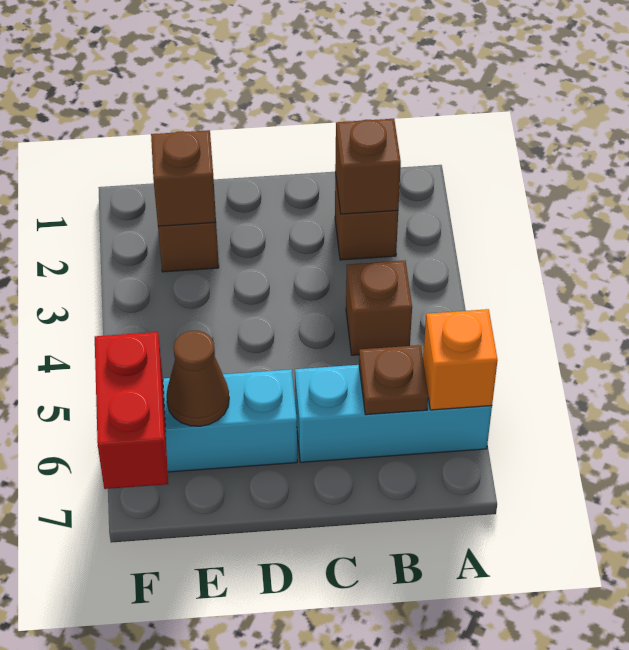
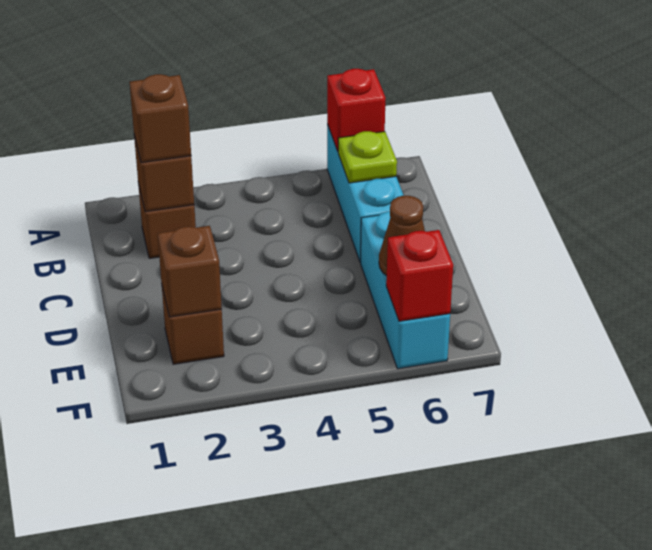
orange 1x1 brick [423,309,498,410] -> red 1x1 brick [327,69,386,151]
brown 1x1 brick [346,261,412,355] -> brown 1x1 brick moved to [130,74,191,163]
brown 1x1 plate [359,345,428,415] -> lime 1x1 plate [338,131,397,183]
red 1x2 brick [95,332,168,489] -> red 1x1 brick [386,230,453,321]

